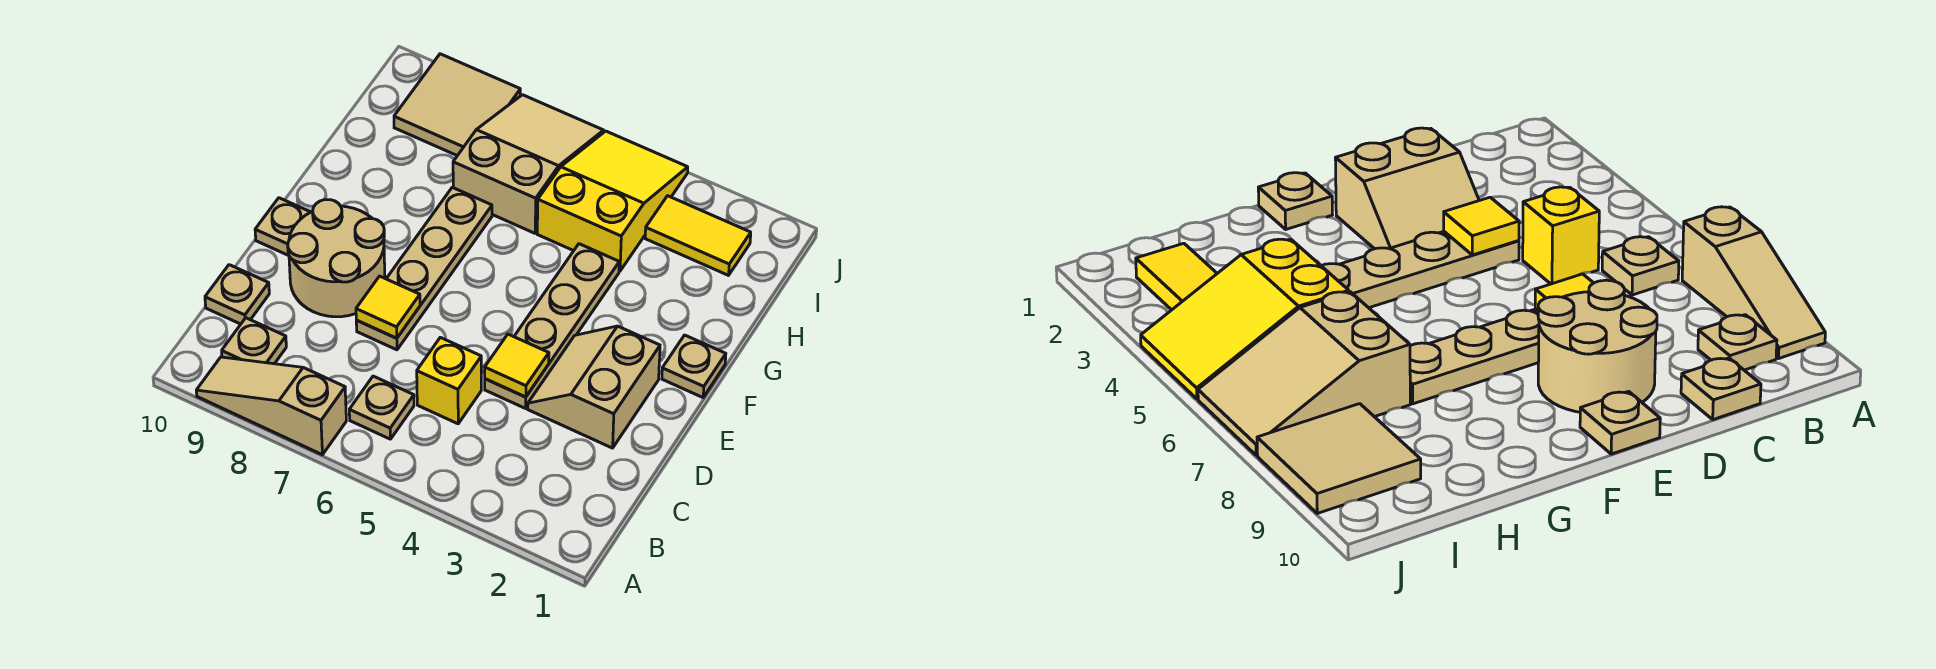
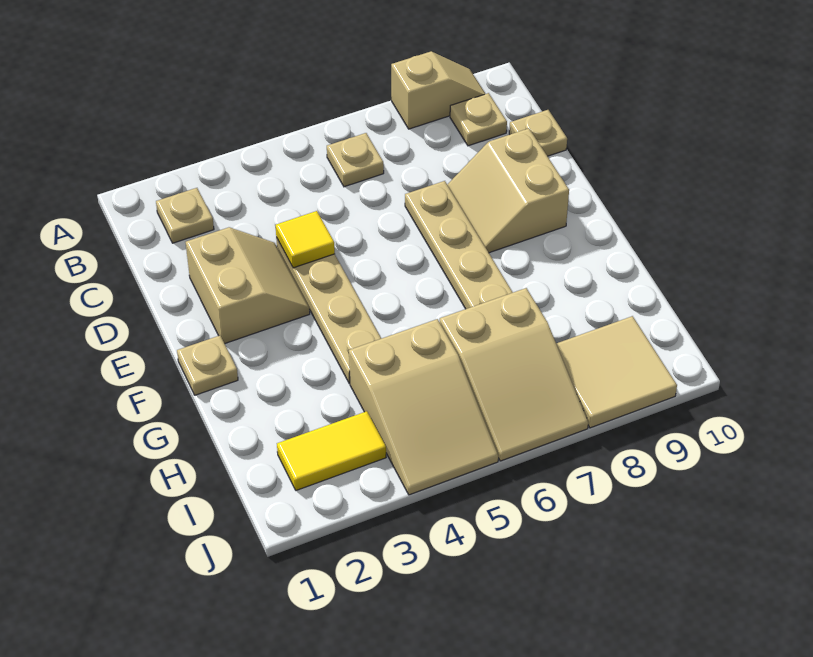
tan 1x3 slope [196,357,346,455] -> tan 1x2 slope [391,52,485,129]
yellow 1x1 brick [417,337,481,424] -> none
yellow 1x1 tile [356,276,420,338] -> none
tan 2x2 round brick [288,200,385,317] -> tan 2x2 slope [447,128,569,253]
tan 1x1 plate [255,198,310,256] -> tan 1x1 plate moved to [156,188,214,243]
yellow 2x3 slope [537,131,688,271] -> tan 2x3 slope [349,319,498,495]

